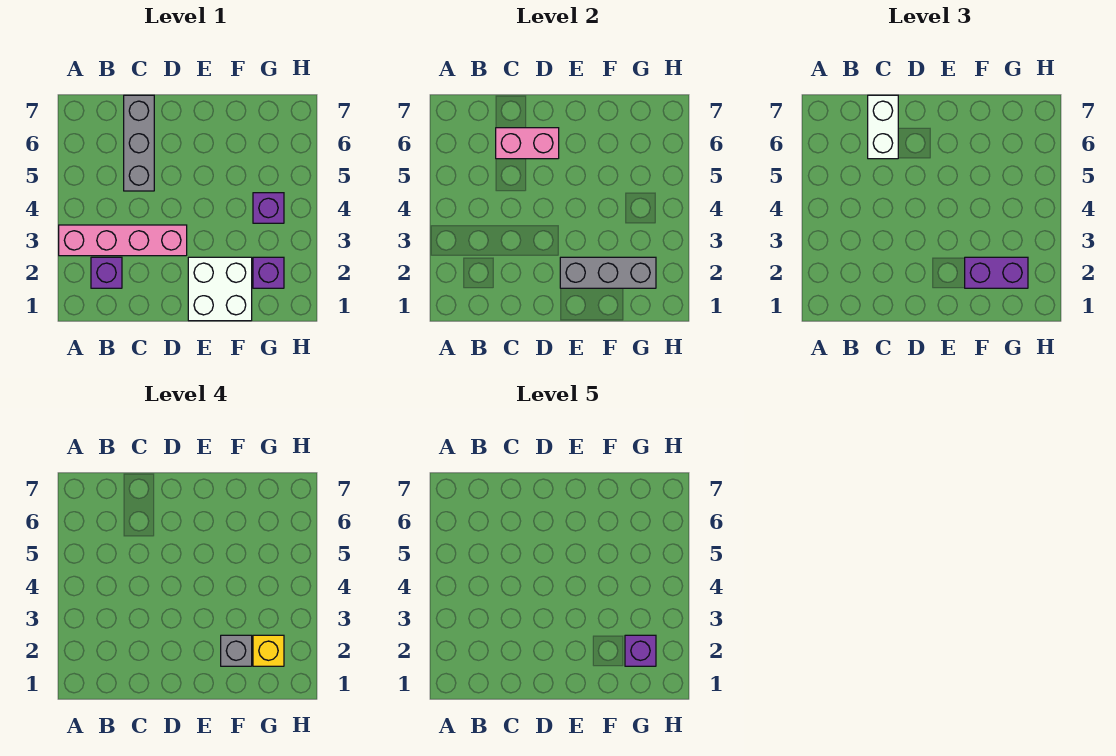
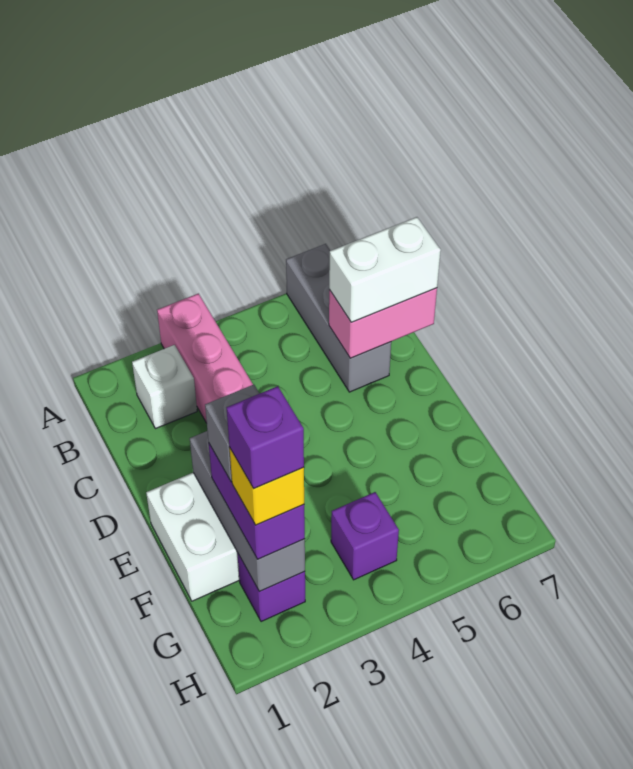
purple 1x1 brick [91,257,122,288] -> white 1x1 brick [132,345,197,429]
grey 1x3 brick [124,95,154,191] -> grey 1x3 brick turned to [286,244,391,392]
pink 1x2 brick [496,128,559,159] -> pink 1x2 brick turned to [329,288,437,358]

